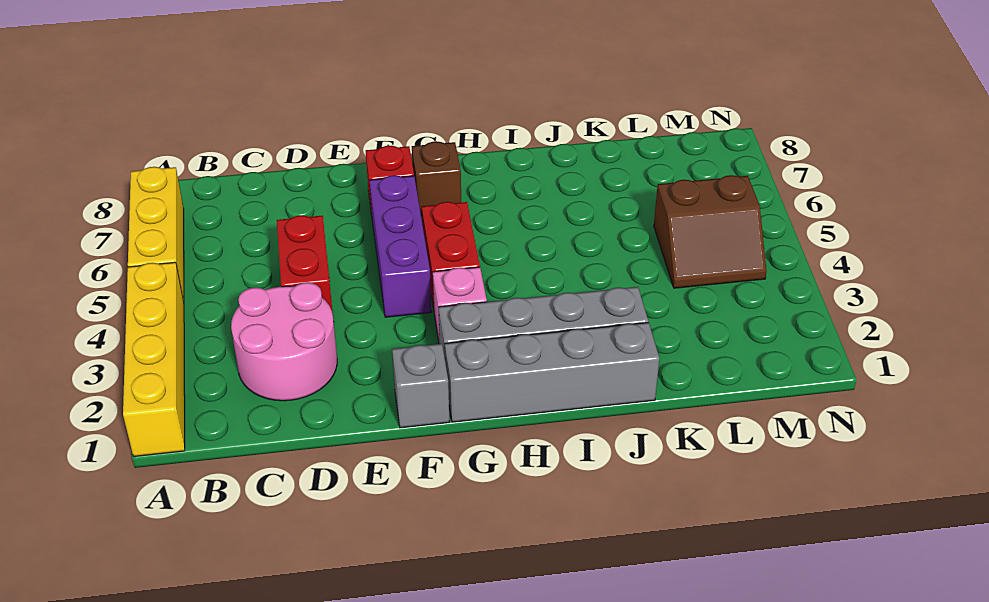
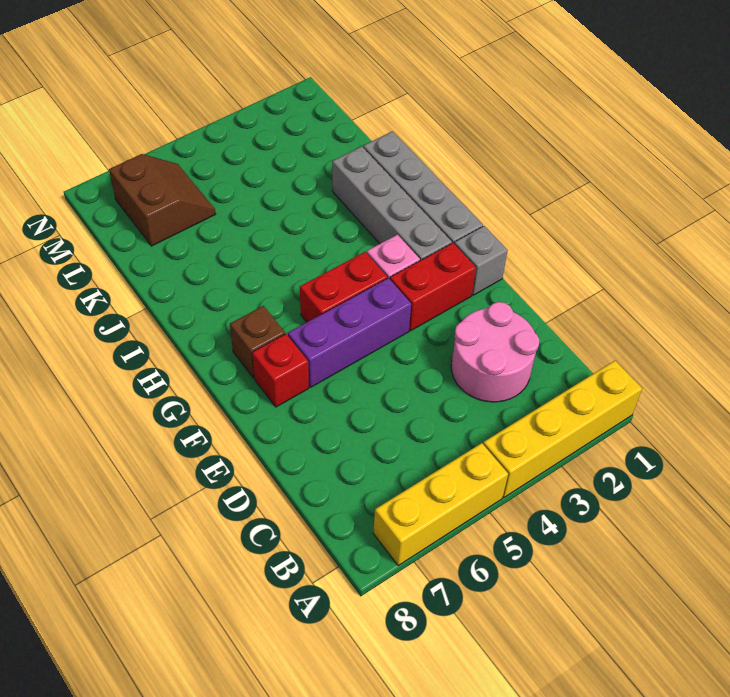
red 1x2 brick [277,215,333,314] -> red 1x2 brick moved to [390,243,476,331]
brown 2x2 slope [654,175,767,288] -> brown 2x2 slope moved to [109,154,216,246]

